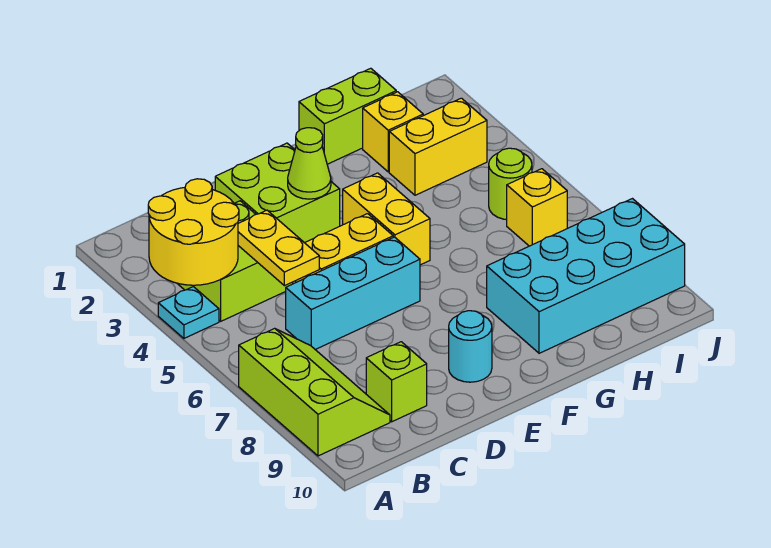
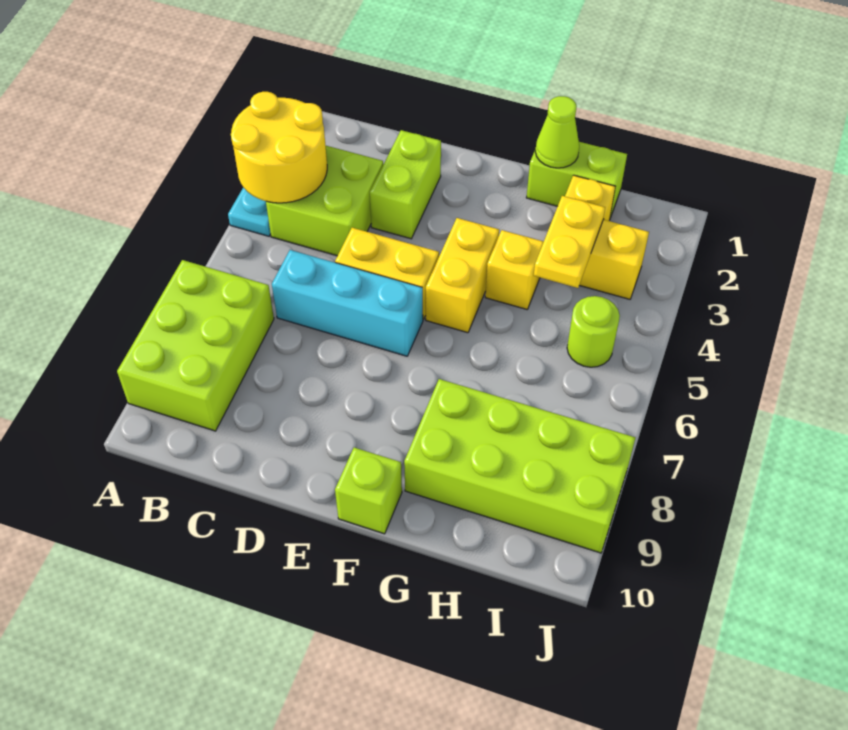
lime 2x3 slope [239,328,390,456] -> lime 2x3 brick [117,260,274,431]
yellow 1x2 plate [238,210,319,286] -> yellow 1x2 plate moved to [534,196,605,288]
lime 1x1 brick [366,342,427,422] -> lime 1x1 brick moved to [335,448,402,534]
lime 2x2 brick [215,143,340,243] -> lime 1x2 brick [370,130,441,239]
lime 1x1 cone [288,128,331,199] -> lime 1x1 cone moved to [535,96,579,168]
cyan 1x1 round brick [449,311,492,382] -> none
cyan 2x4 brick [487,199,685,353] -> lime 2x4 brick [404,379,635,553]
yellow 1x1 brick [507,169,567,246] -> yellow 1x1 brick moved to [485,230,544,309]

